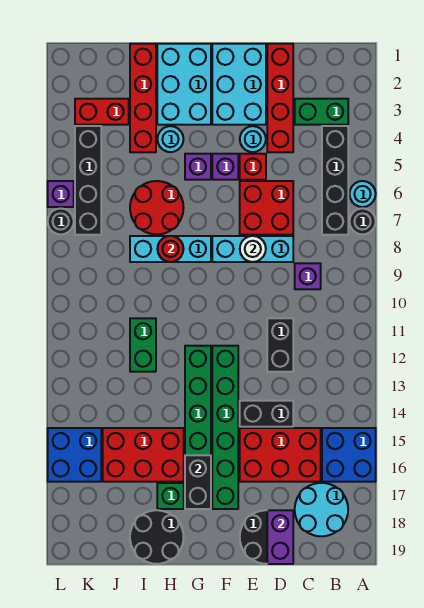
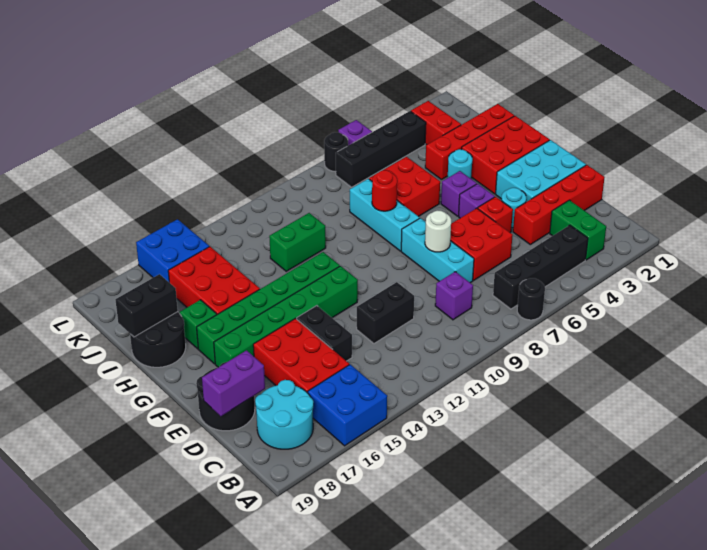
cyan 1x1 round brick [350,181,376,207] -> none
cyan 2x3 brick [157,44,211,125] -> red 2x3 brick [462,116,550,194]
black 1x2 brick [185,455,211,509] -> black 1x2 brick moved to [116,274,178,337]
red 2x2 round brick [130,181,184,235] -> red 2x2 brick [369,157,440,217]

